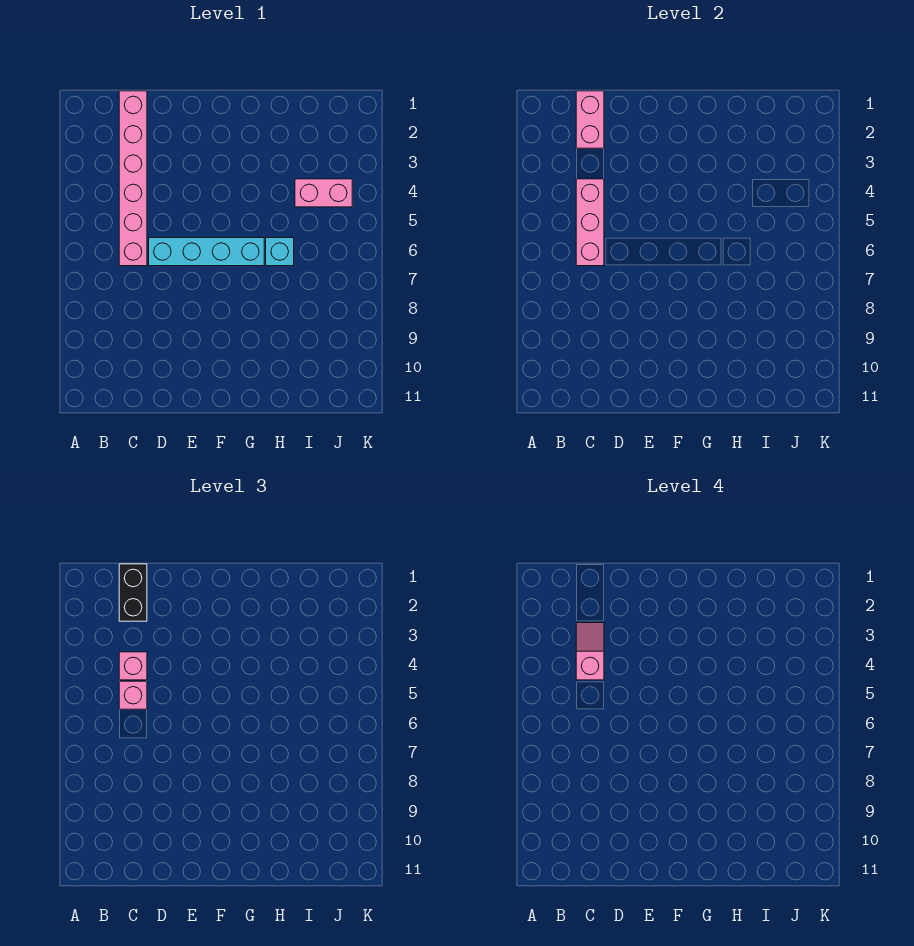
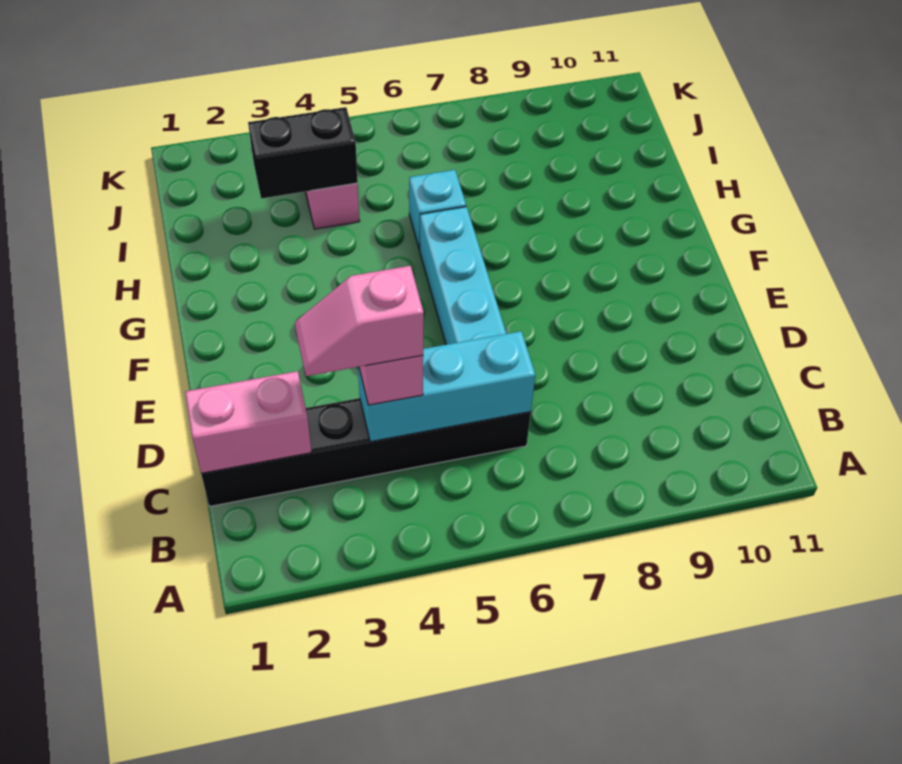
pink 1x6 brick [119,91,147,266] -> black 1x6 brick [201,398,531,507]
black 1x2 brick [119,564,147,621] -> black 1x2 brick moved to [248,107,358,199]
pink 1x3 brick [576,179,604,266] -> cyan 1x3 brick [358,331,535,442]
pink 1x1 brick [119,681,147,709] -> none

